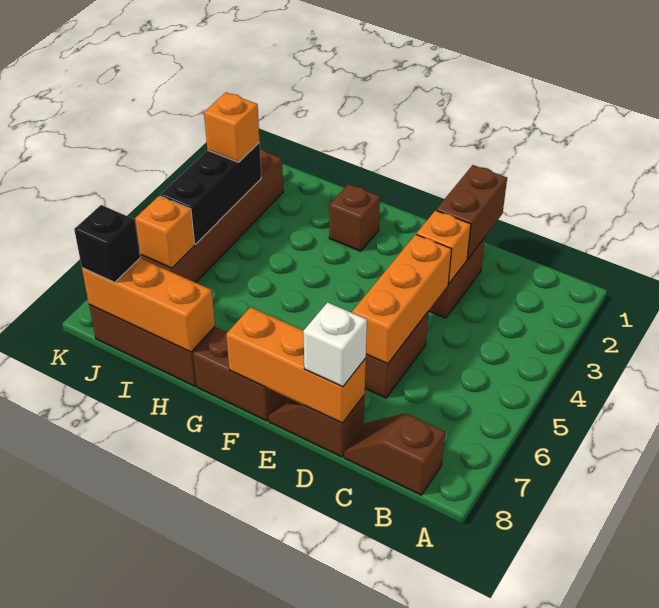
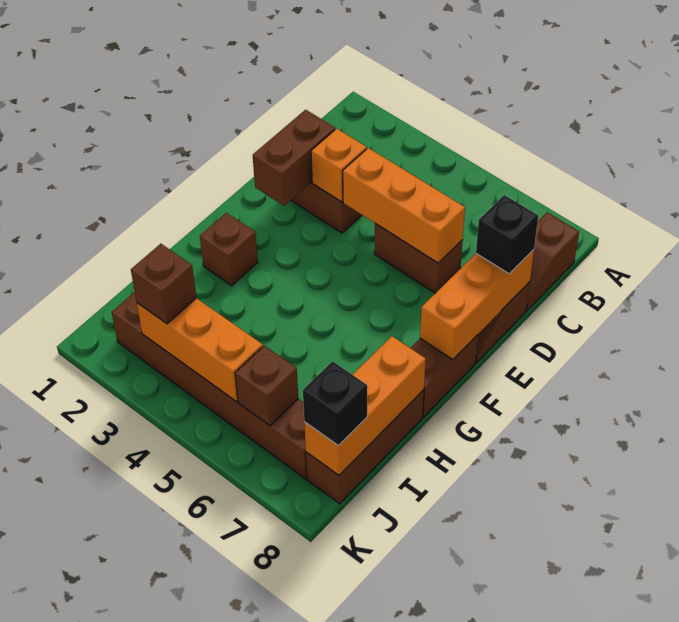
brown 1x2 brick [436,165,507,259] -> brown 1x2 brick turned to [253,110,335,206]
white 1x1 brick [303,302,367,387] -> black 1x1 brick [476,195,538,274]
black 1x3 brick [160,143,261,244] -> orange 1x3 brick [137,298,263,402]
orange 1x1 brick [204,92,260,162] -> brown 1x1 brick [131,244,196,324]
orange 1x1 brick [135,196,195,268] -> brown 1x1 brick [235,346,298,426]

